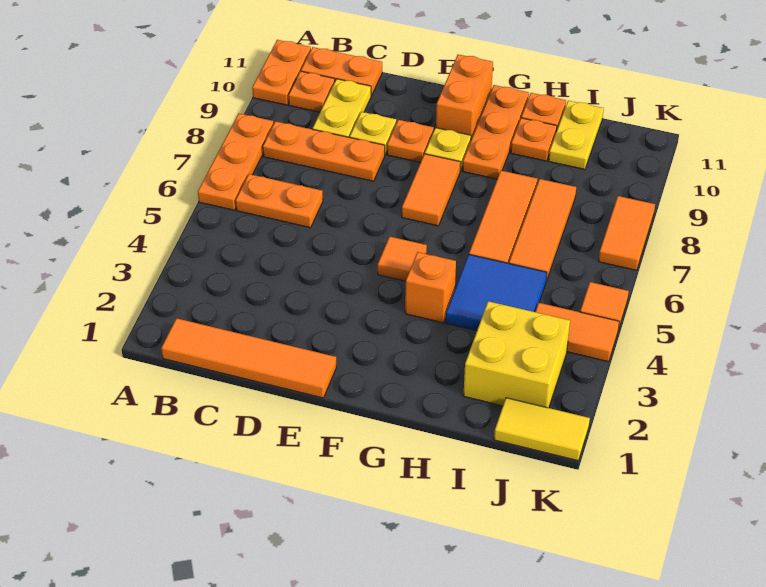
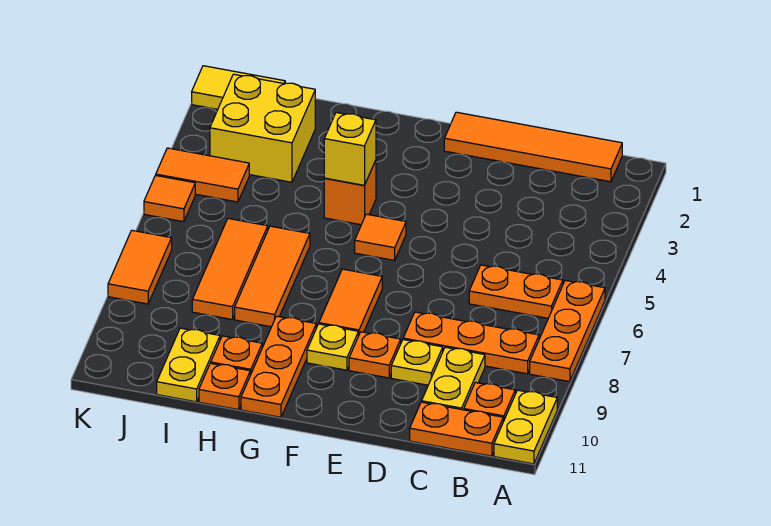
orange 1x2 plate [252,40,311,105] -> yellow 1x2 plate [494,390,557,464]
orange 1x2 brick [436,54,493,140] -> none
none -> yellow 1x1 brick [324,113,376,185]
blue 2x2 tile [446,255,547,331] -> none

